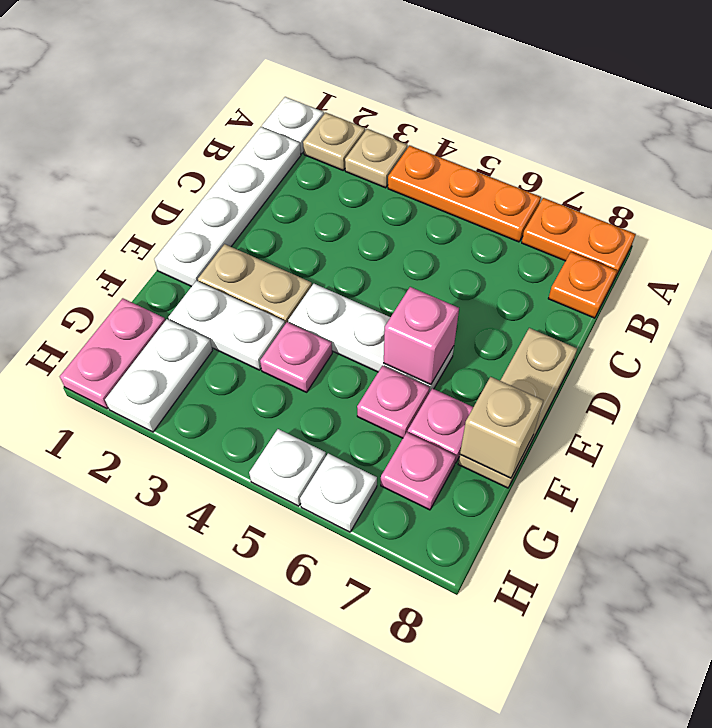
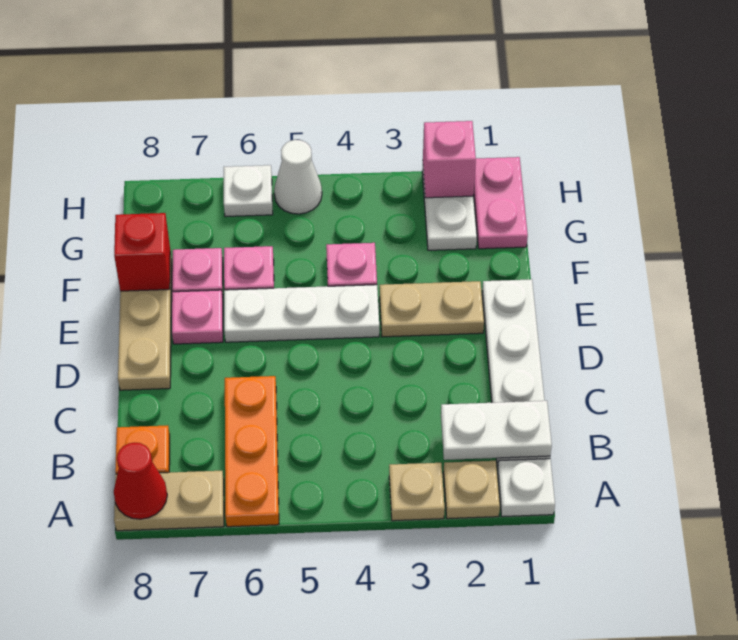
orange 1x3 plate [388,146,541,242] -> orange 1x3 plate turned to [225,376,279,527]
orange 1x2 plate [522,198,636,278] -> tan 1x2 plate [114,471,224,531]
none -> red 1x1 cone [114,442,167,519]
pink 1x1 brick [384,287,459,385] -> pink 1x1 brick moved to [423,121,476,198]
white 1x2 plate [168,281,285,370] -> white 1x2 plate moved to [441,401,552,460]
tan 1x1 brick [460,377,544,478] -> red 1x1 brick [114,213,170,291]
pink 1x1 plate [381,432,456,510] -> pink 1x1 plate moved to [172,290,223,344]
white 1x1 plate [249,429,326,506] -> white 1x1 cone [274,140,322,214]

